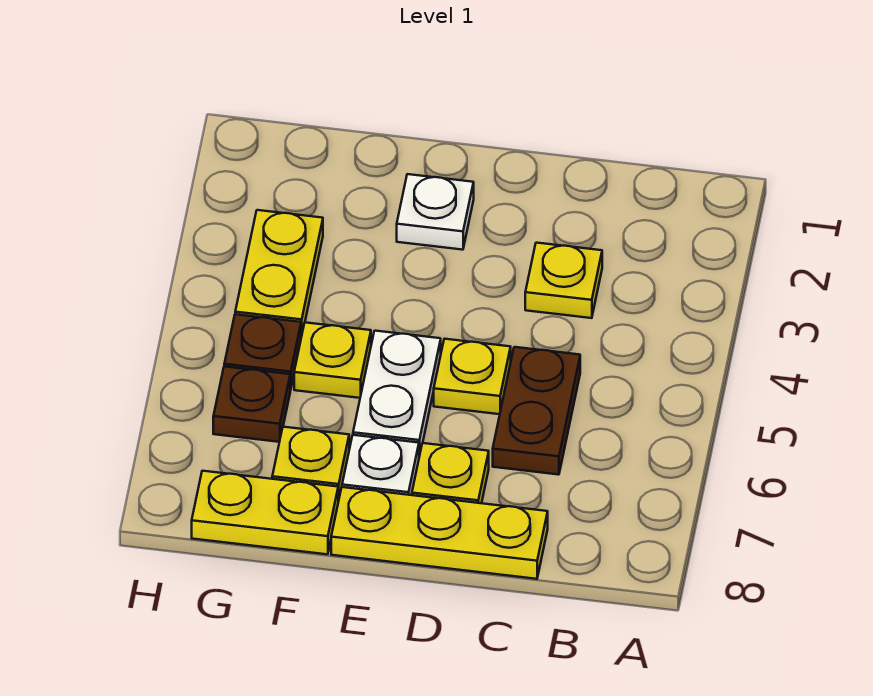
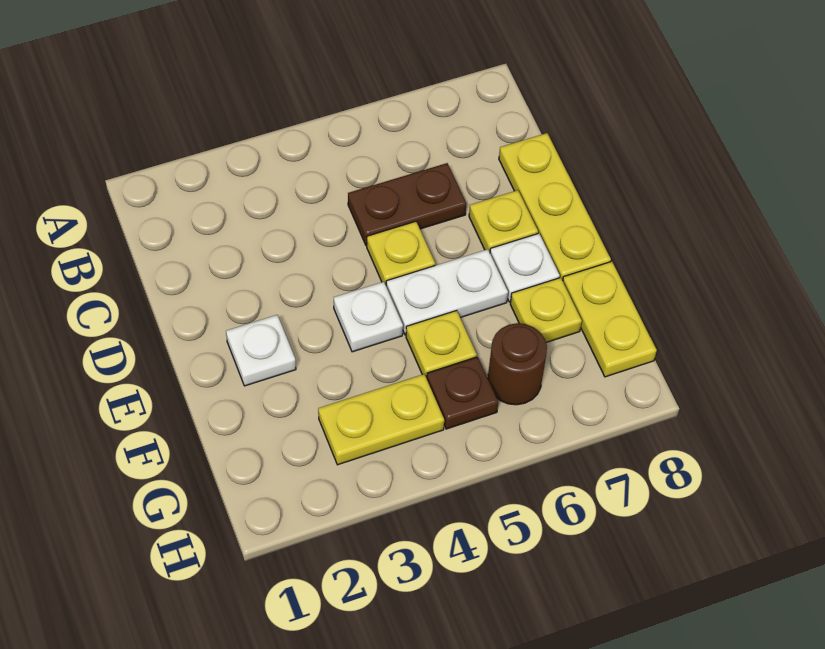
yellow 1x1 plate [525,243,602,318] -> none
none -> white 1x1 plate [334,282,403,352]
brown 1x1 plate [213,366,290,442] -> brown 1x1 round brick [488,323,547,405]

